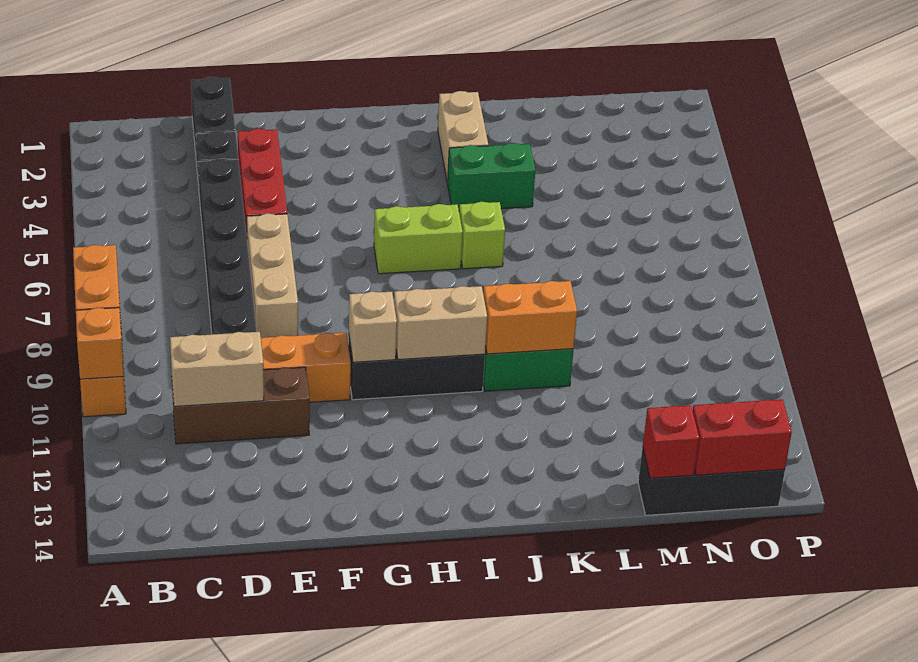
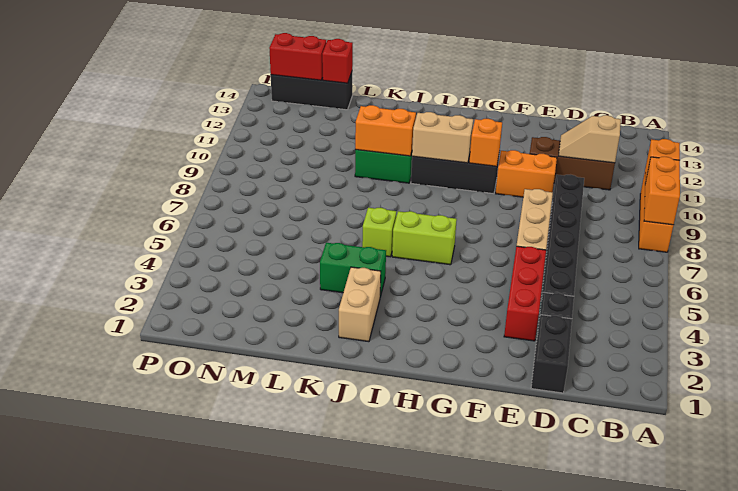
tan 1x2 brick [170,332,264,406] -> tan 1x2 slope [559,115,621,163]
tan 1x1 brick [349,291,397,362] -> orange 1x1 brick [469,119,502,166]

